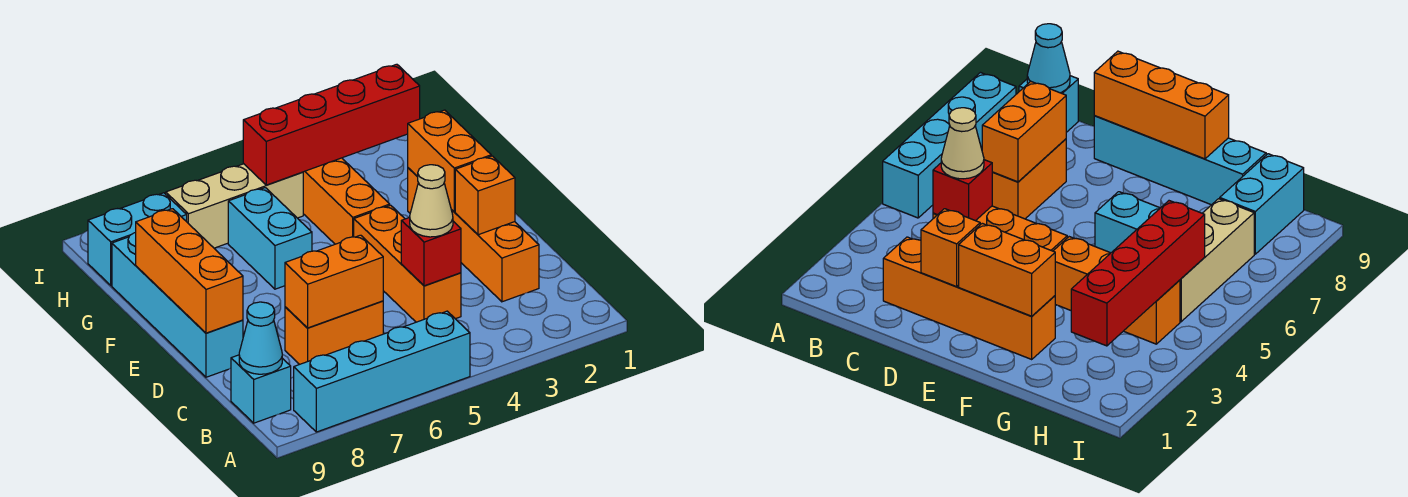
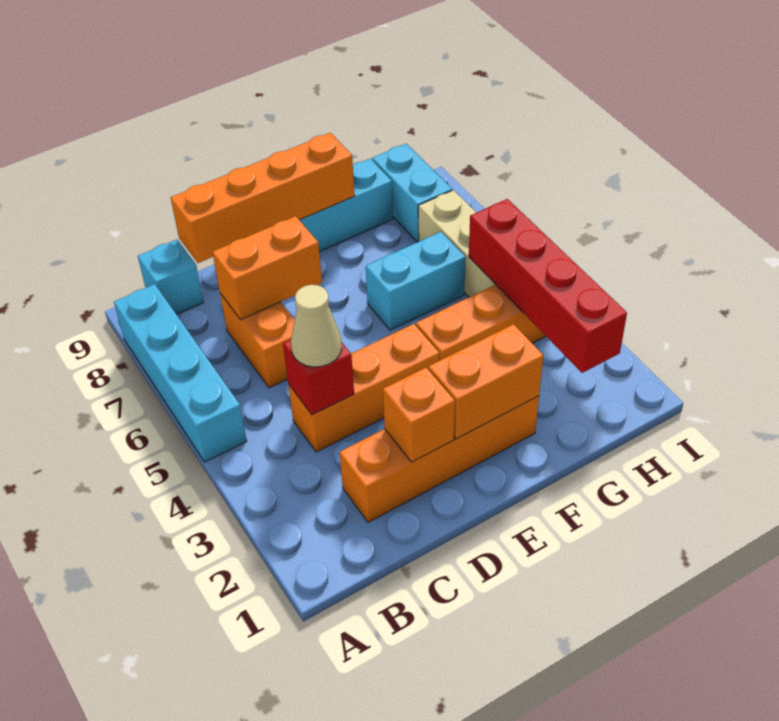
cyan 1x1 cone [239,302,282,374] -> none
orange 1x2 brick [285,235,383,328] -> orange 1x2 brick turned to [212,216,322,320]
orange 1x3 brick [136,209,243,333] -> orange 1x4 brick [171,133,355,263]

